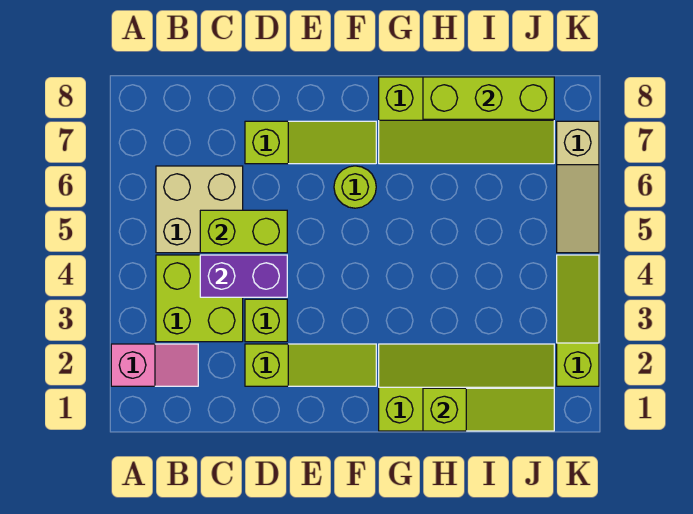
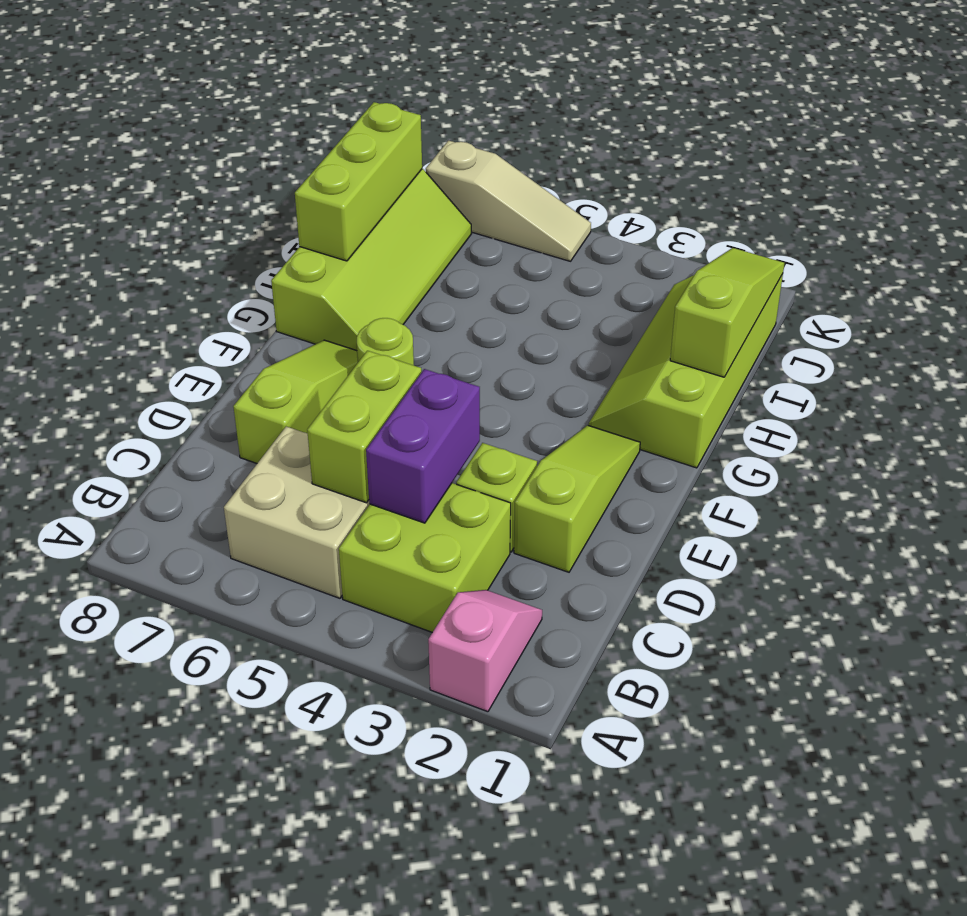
lime 1x3 slope [557,255,599,386] -> none

